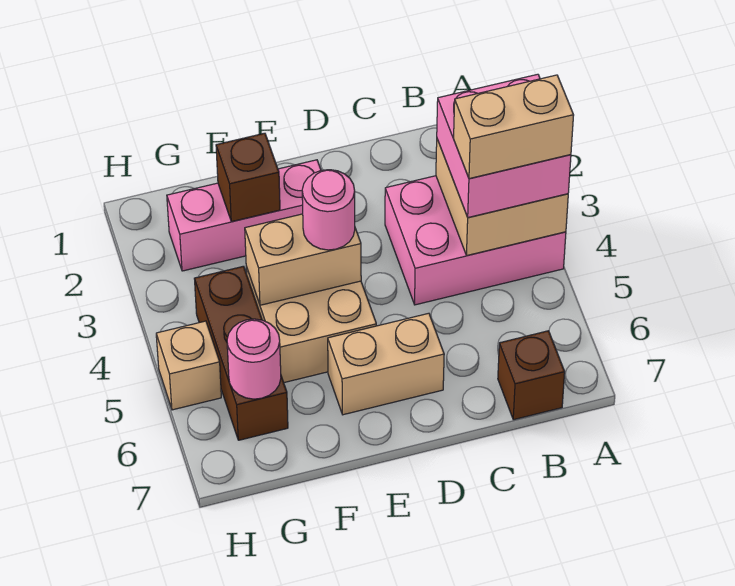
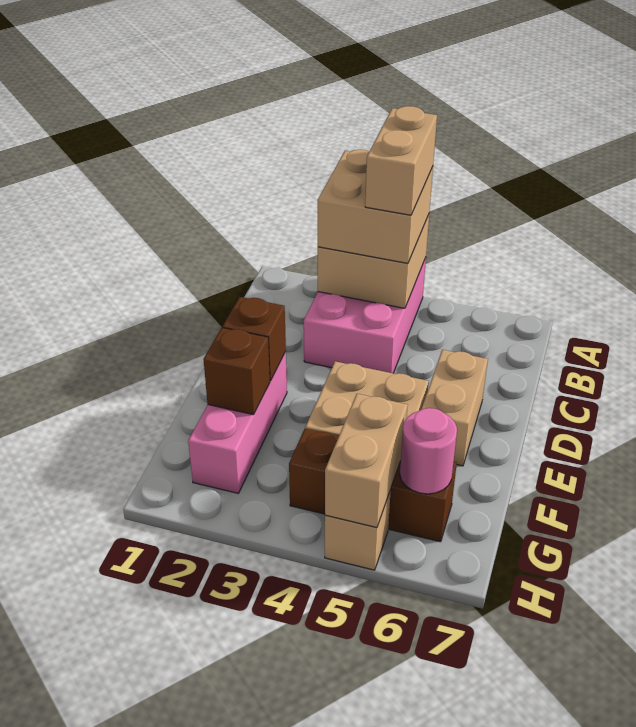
pink 2x2 brick [437,74,571,217] -> tan 2x2 brick [318,150,433,263]
brown 1x1 brick [498,331,565,420] -> brown 1x1 brick moved to [223,297,286,381]
tan 1x2 brick [245,214,361,305] -> tan 1x2 brick moved to [325,394,408,528]
pink 1x1 round brick [302,170,355,250] -> none

